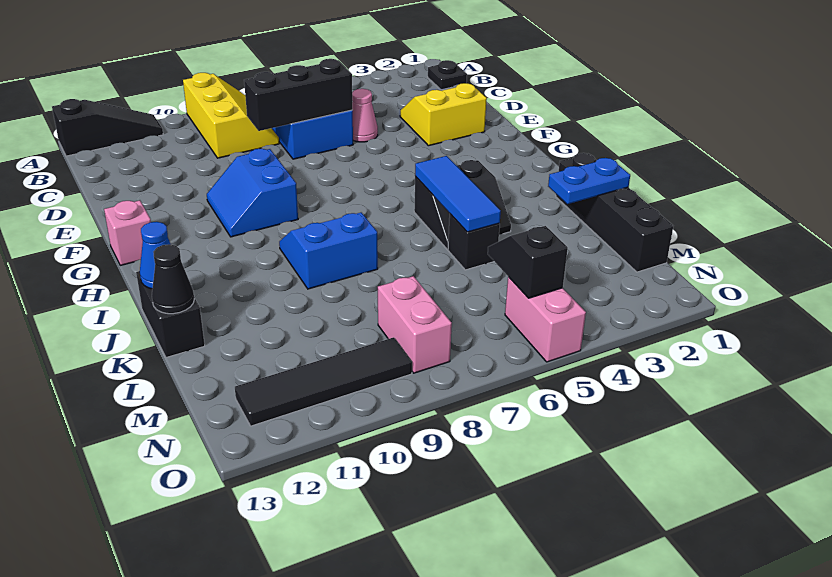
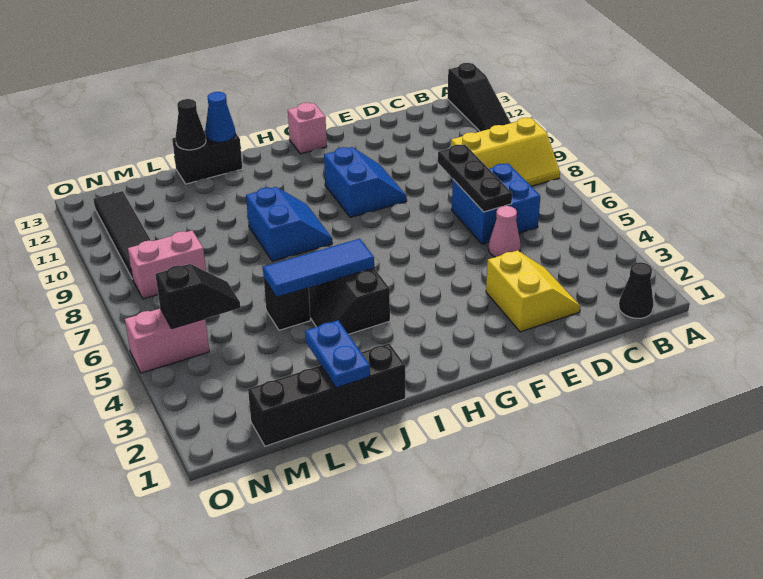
black 1x1 plate [428,60,467,90] -> black 1x1 cone [619,262,654,318]
black 1x3 brick [244,59,353,131] -> black 1x3 plate [438,145,512,212]
blue 2x2 slope [207,149,298,237] -> blue 2x2 slope turned to [324,147,407,217]

